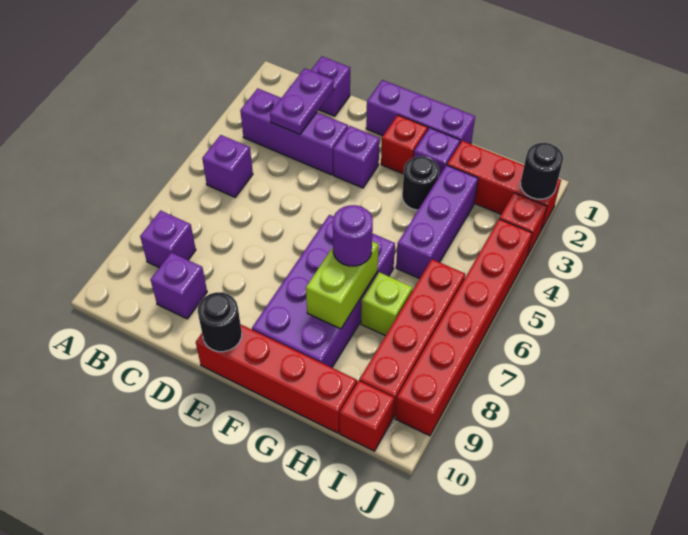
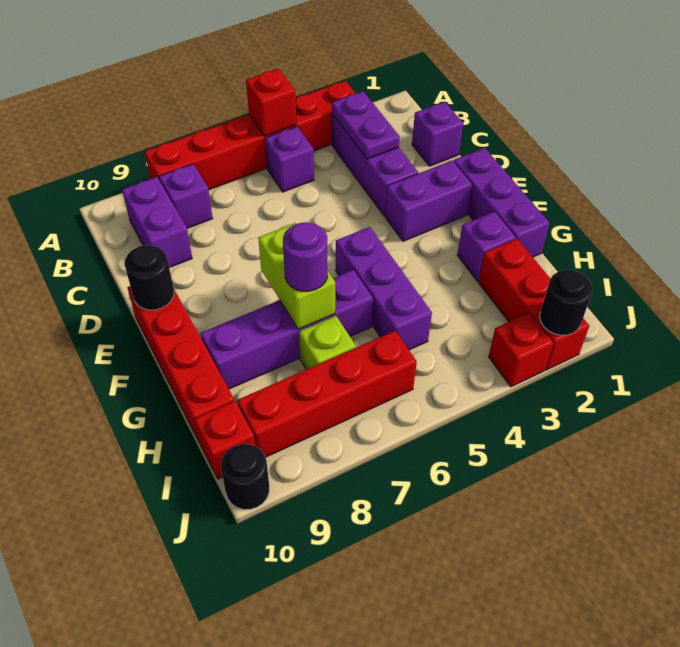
purple 1x2 plate [270,68,334,134] -> purple 1x2 plate turned to [332,91,400,159]
purple 1x1 brick [151,252,207,319] -> purple 1x2 brick [122,177,192,268]
purple 1x1 brick [333,126,380,188] -> purple 1x2 brick [385,161,472,241]
red 1x1 brick [381,115,428,174] -> red 1x1 brick moved to [246,69,296,136]
purple 2x4 brick [252,215,395,368] -> purple 1x4 brick [201,270,373,389]
black 1x1 round brick [402,156,439,210] -> black 1x1 round brick moved to [221,444,269,510]
lime 1x2 brick [306,241,379,329] -> lime 1x2 brick turned to [258,223,335,329]
purple 1x3 brick [396,165,478,279] -> purple 1x3 brick turned to [336,227,432,350]
red 1x6 brick [395,219,532,436] -> red 1x6 brick moved to [145,81,356,190]

